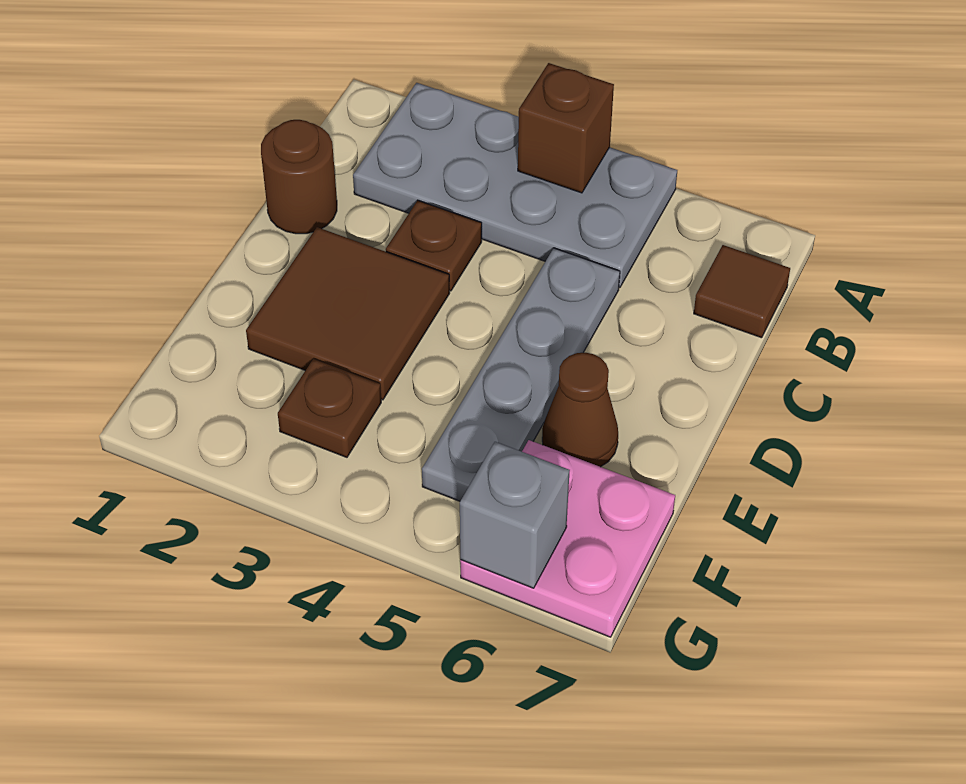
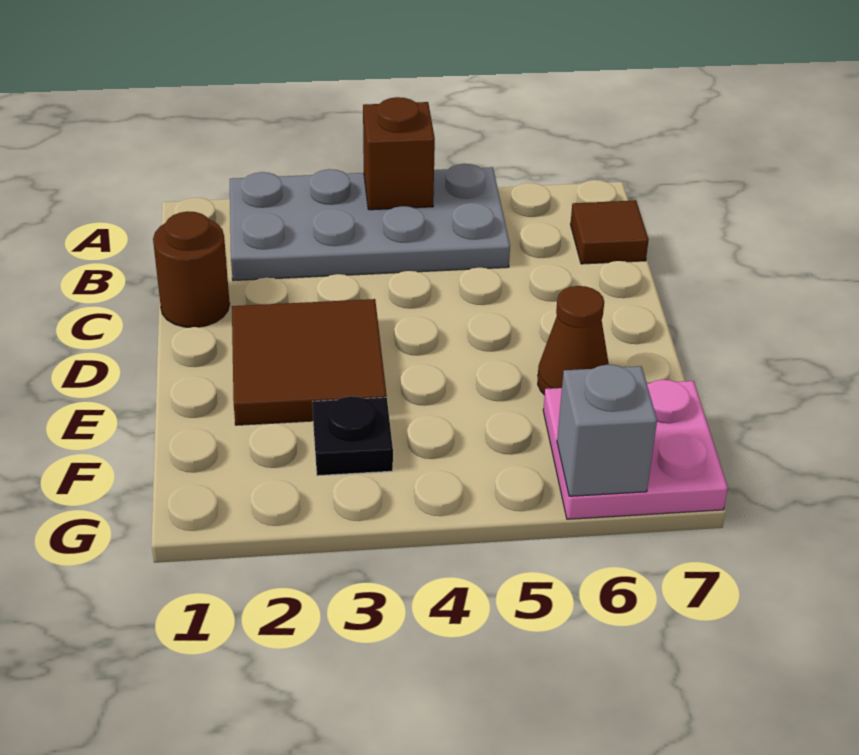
brown 1x1 plate [386,201,482,291] -> none
grey 1x4 plate [422,248,620,501] -> none
brown 1x1 plate [278,359,381,457] -> black 1x1 plate [312,396,393,476]

